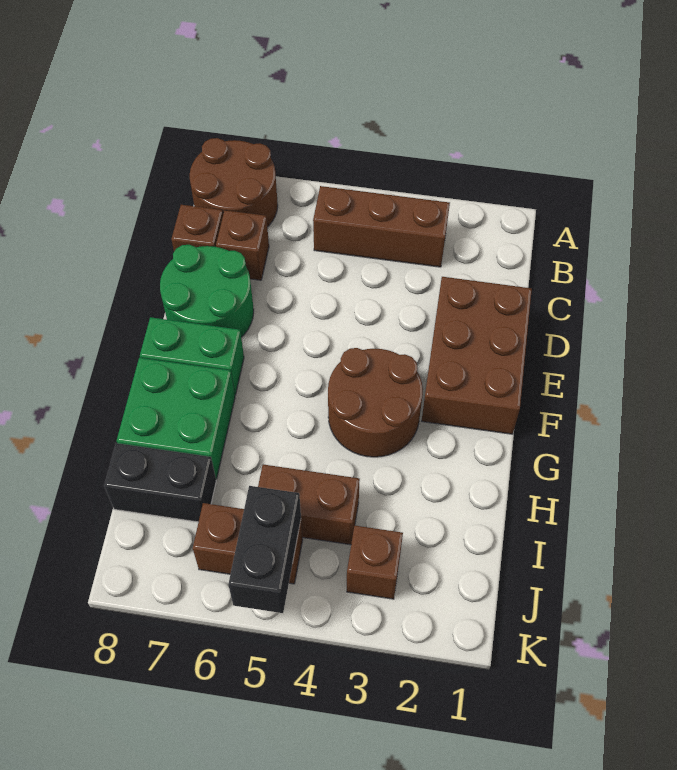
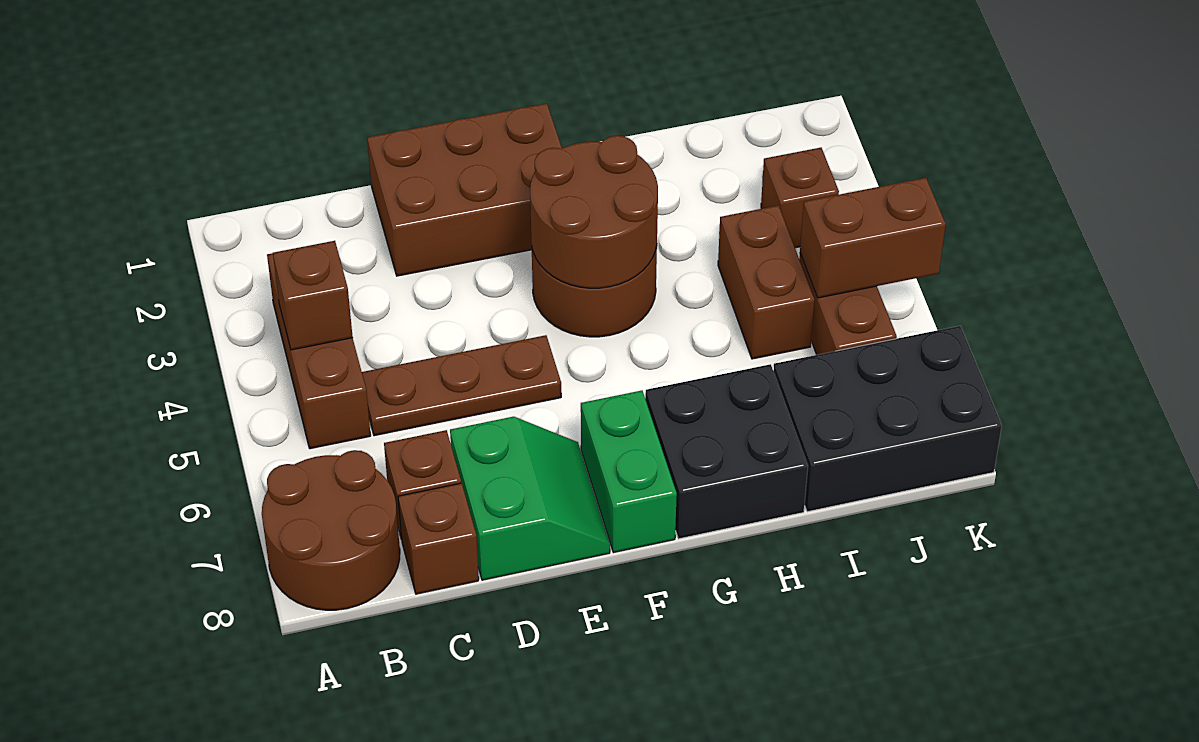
none -> brown 1x1 brick [273,241,353,350]
none -> brown 1x3 plate [362,335,561,436]
green 2x2 round brick [160,245,254,337] -> green 2x2 slope [450,417,610,580]
none -> brown 2x2 round brick [530,136,658,288]
green 2x2 brick [117,358,235,479] -> black 2x2 brick [645,364,808,539]
black 1x2 brick [104,443,216,522] -> black 2x3 brick [773,326,1002,512]
black 1x2 brick [228,486,301,613] -> brown 1x2 brick [800,178,946,298]

